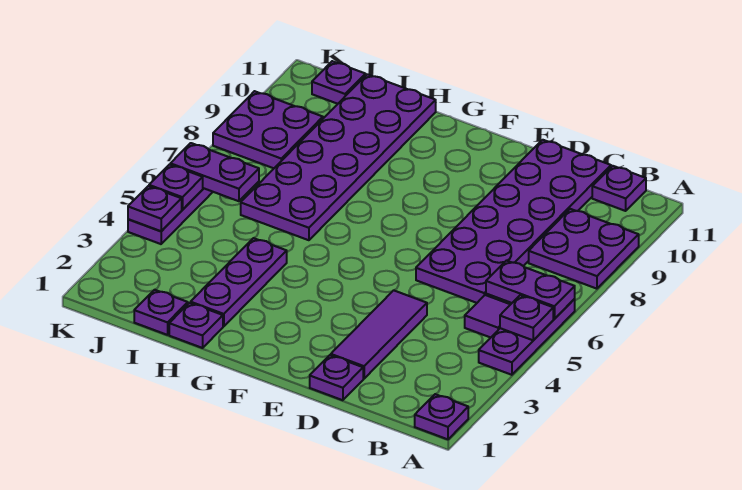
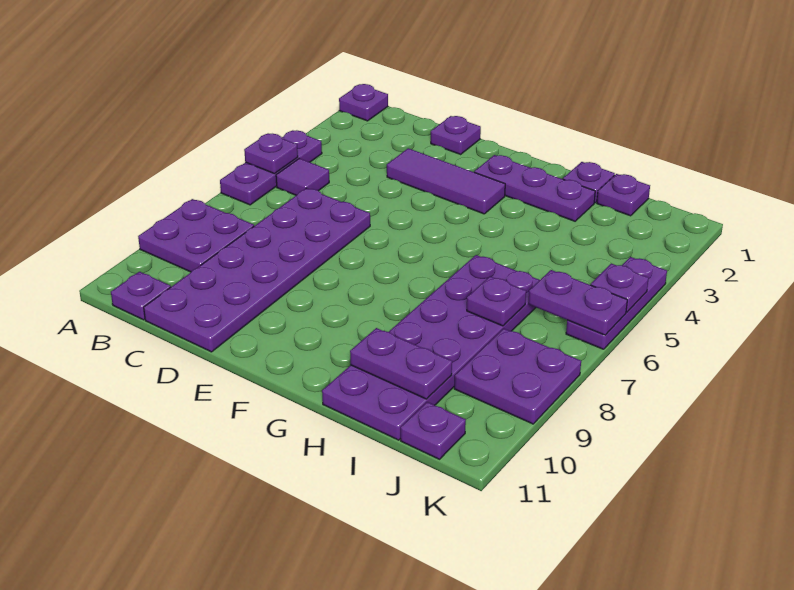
purple 1x2 plate [486,261,575,319] -> purple 1x2 plate moved to [350,328,452,399]
purple 1x3 tile [331,290,427,379] -> purple 1x3 tile turned to [387,148,505,214]
purple 1x3 plate [191,238,287,326] -> purple 1x3 plate turned to [474,155,595,221]
purple 1x1 plate [128,186,182,231] -> purple 1x1 plate moved to [467,276,526,326]

